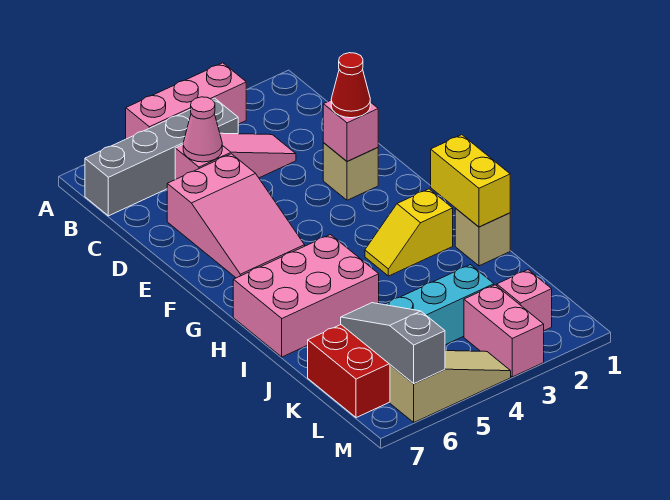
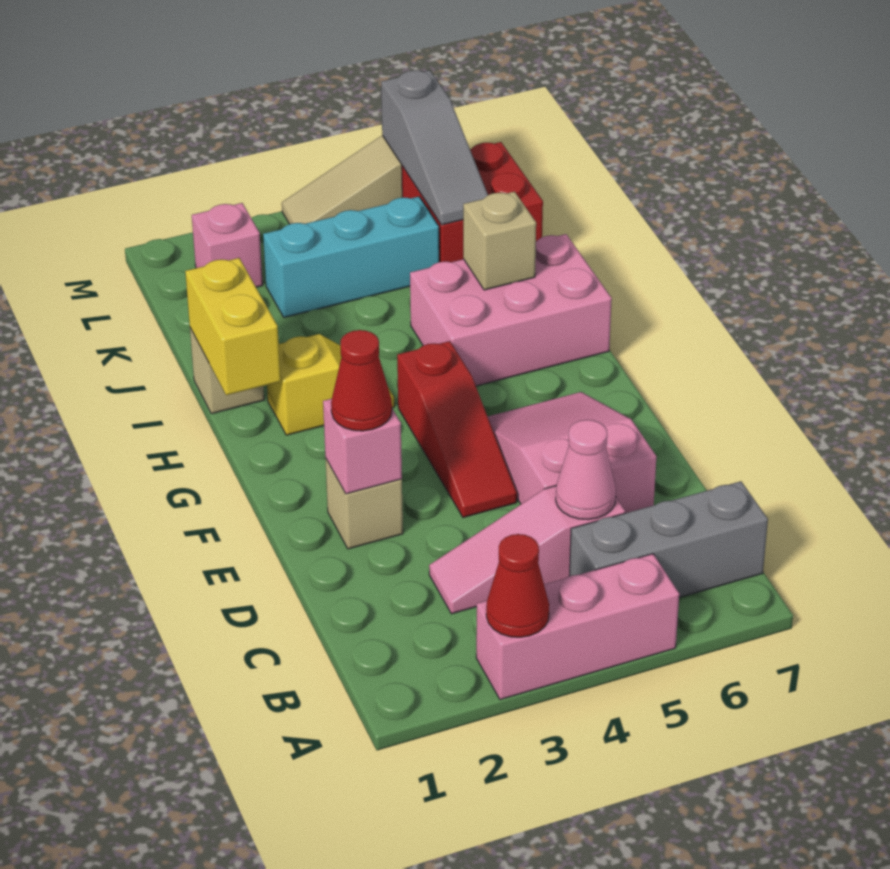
none -> red 1x1 cone [486,534,549,637]
grey 1x4 brick [85,98,238,216] -> grey 1x3 brick [570,481,768,597]
none -> red 1x3 slope [397,341,517,518]
none -> tan 1x1 brick [463,192,536,290]
pink 1x2 brick [464,285,544,377] -> none

